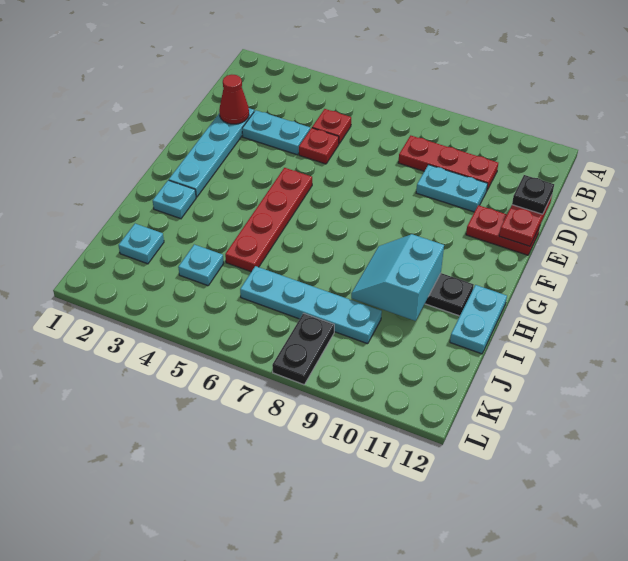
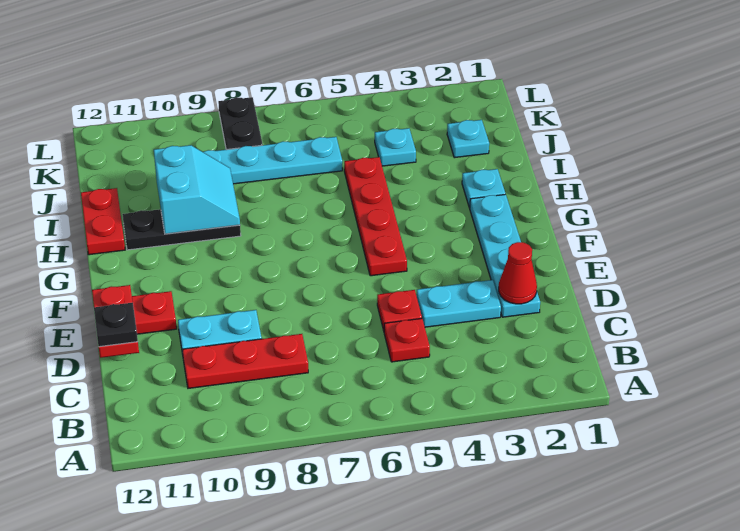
cyan 1x2 plate [450,285,507,354] -> red 1x2 plate [81,188,125,255]

